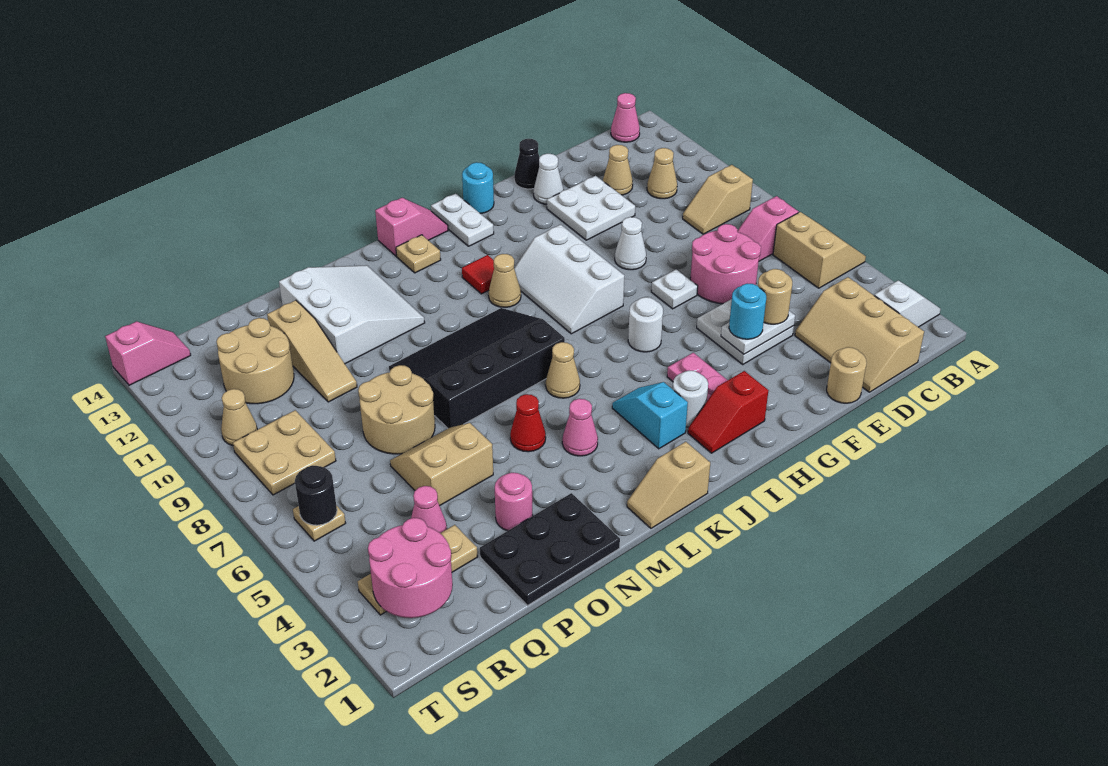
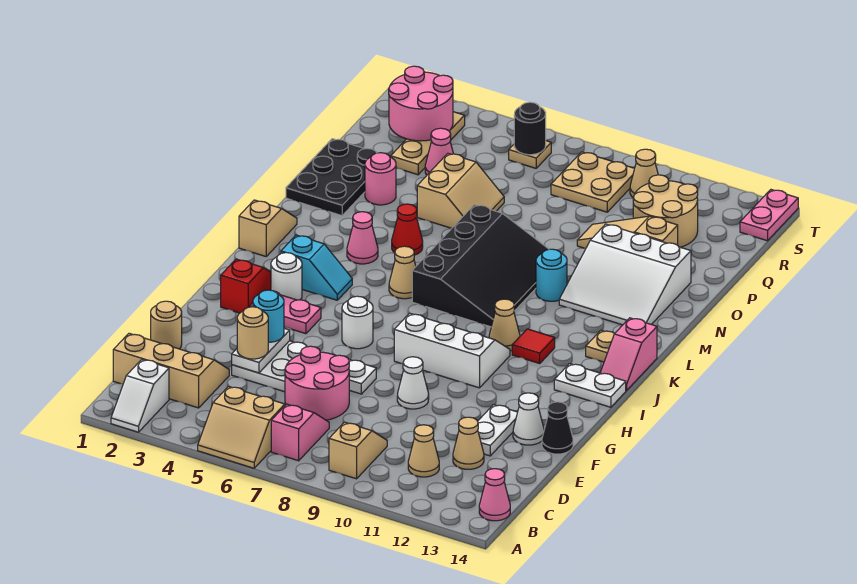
white 2x2 plate [547,176,635,240] -> white 1x2 plate [478,405,518,456]
cyan 1x1 round brick [462,162,494,214] -> cyan 1x1 round brick moved to [536,249,567,301]
tan 2x2 round brick [358,365,435,454] -> none
pink 1x2 slope [105,321,191,385] -> pink 1x2 plate [740,190,798,241]

